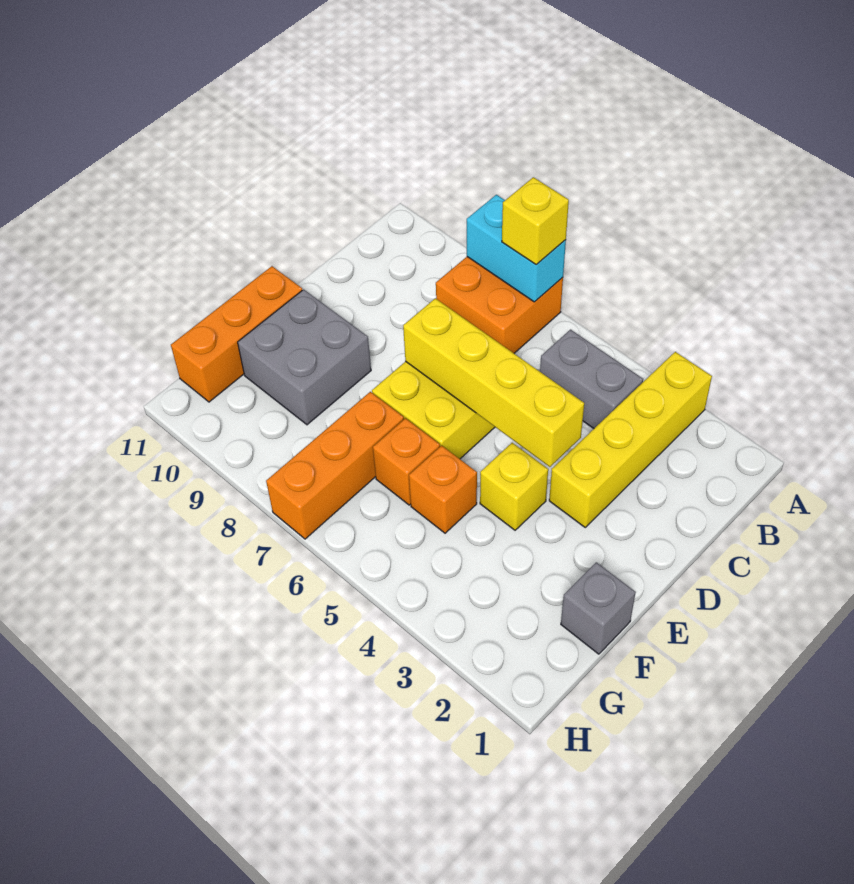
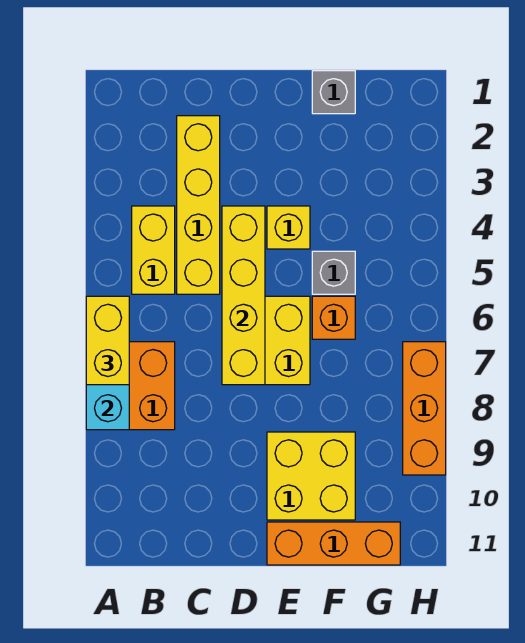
yellow 1x4 brick [549,352,712,527] -> yellow 1x4 brick turned to [177,116,220,294]
yellow 1x1 brick [502,177,569,265] -> yellow 1x2 brick [86,296,129,385]
grey 1x2 brick [540,330,643,428] -> yellow 1x2 brick [132,206,175,294]
grey 2x2 brick [238,289,371,425] -> yellow 2x2 brick [267,432,355,520]
orange 1x1 brick [409,445,477,533] -> grey 1x1 brick [312,251,355,294]
orange 1x3 brick [266,392,404,539] -> orange 1x3 brick turned to [403,342,446,475]

